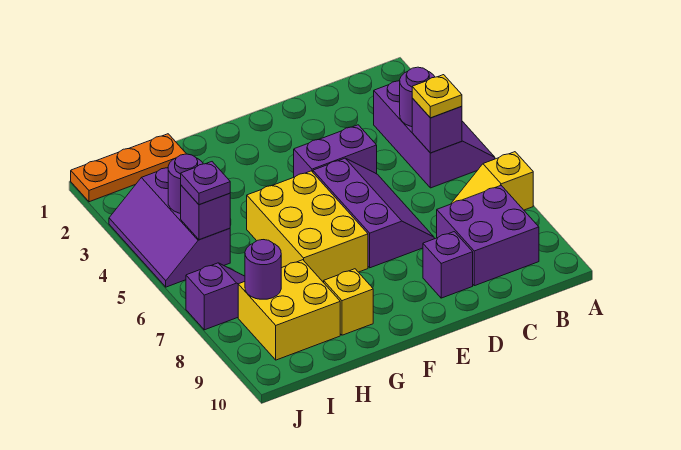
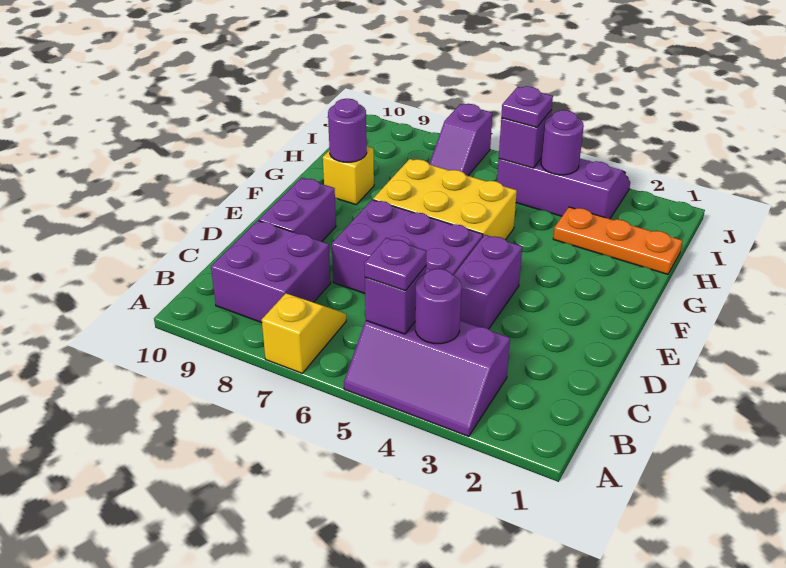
yellow 1x1 plate [412,75,462,118] -> purple 1x1 plate [364,238,427,291]
purple 2x3 slope [313,158,434,268] -> purple 2x3 brick [332,200,483,293]
purple 1x1 brick [423,232,473,298] -> purple 1x2 brick [259,178,336,241]
orange 1x3 plate [71,134,186,202] -> orange 1x3 plate turned to [553,207,682,274]
yellow 2x2 brick [238,260,340,360] -> none
purple 1x1 round brick [245,240,281,299] -> purple 1x1 round brick moved to [328,99,367,162]

